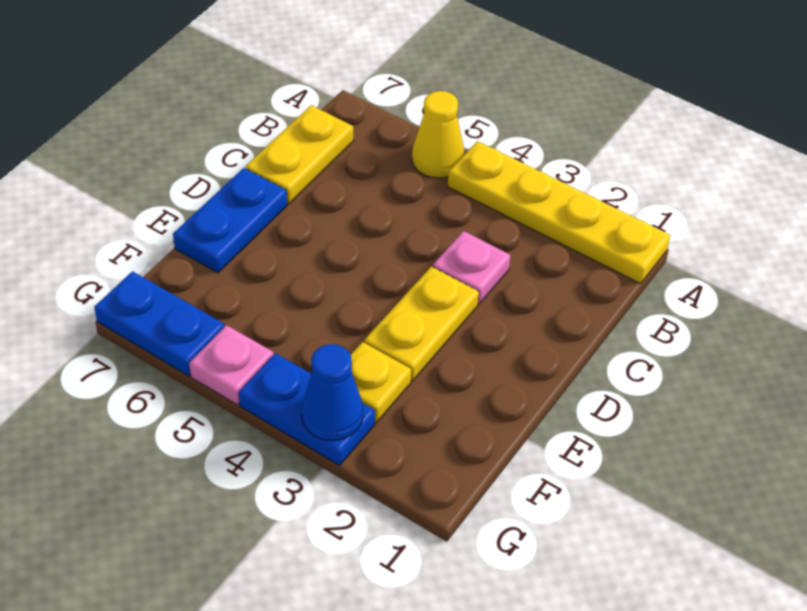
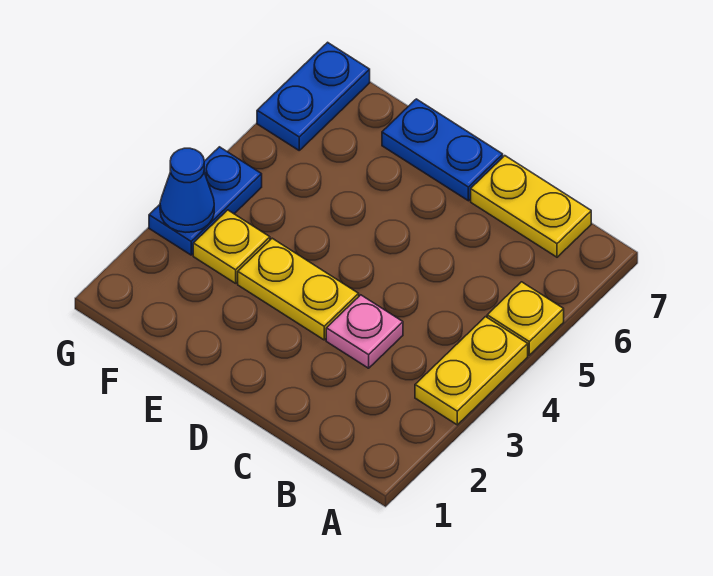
yellow 1x4 plate [448,141,670,284] -> yellow 1x2 plate [415,317,528,425]
yellow 1x1 cone [412,91,465,178] -> yellow 1x1 plate [487,282,564,355]
pink 1x1 plate [189,325,273,405] -> none

